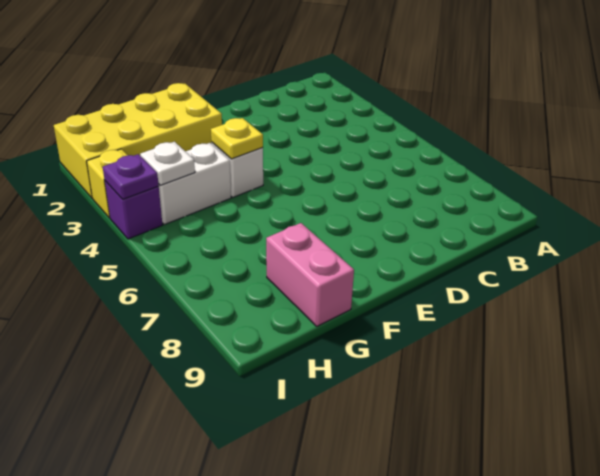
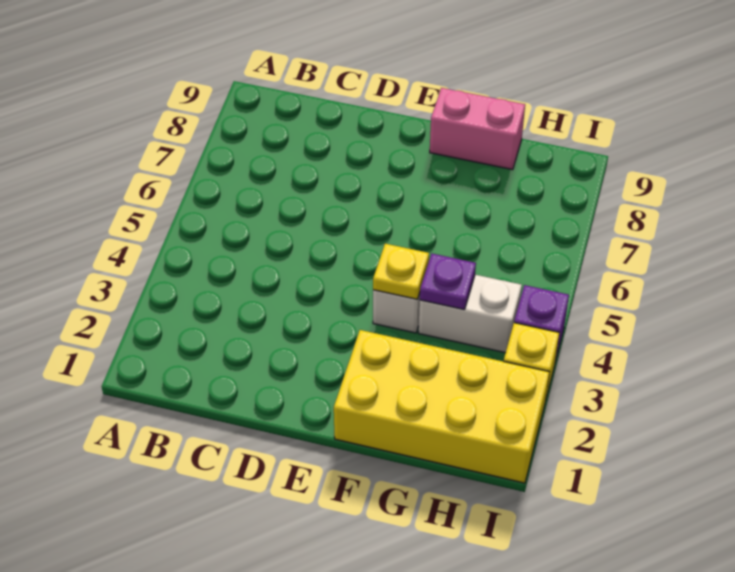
pink 1x2 brick [266,223,354,326] -> pink 1x2 brick turned to [430,88,525,170]
white 1x1 plate [140,142,195,185] -> none
purple 1x1 plate [103,154,159,199] -> purple 1x1 plate moved to [420,254,476,309]

